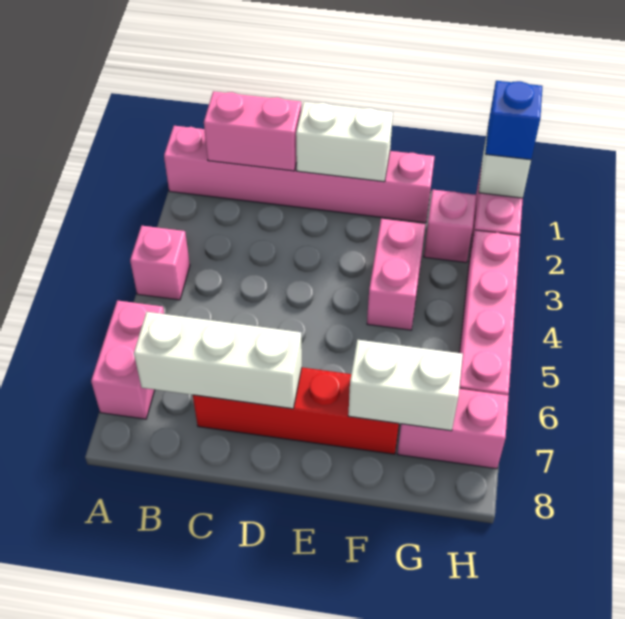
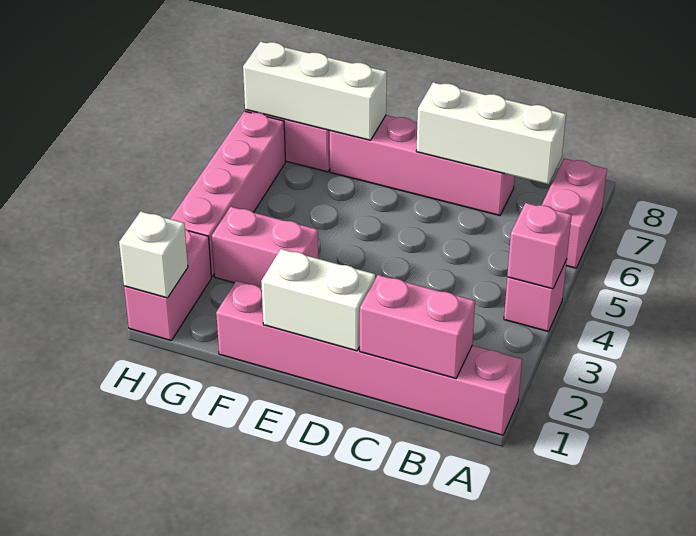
red 1x4 brick [193,368,399,454] -> pink 1x4 brick [330,115,515,215]
pink 1x2 brick [367,219,425,330] -> pink 1x2 brick turned to [212,207,318,288]
white 1x2 brick [348,340,463,431] -> white 1x3 brick [243,42,387,140]
pink 1x1 brick [424,190,476,263] -> pink 1x1 brick moved to [507,203,572,289]
blue 1x1 brick [485,81,542,160] -> none

